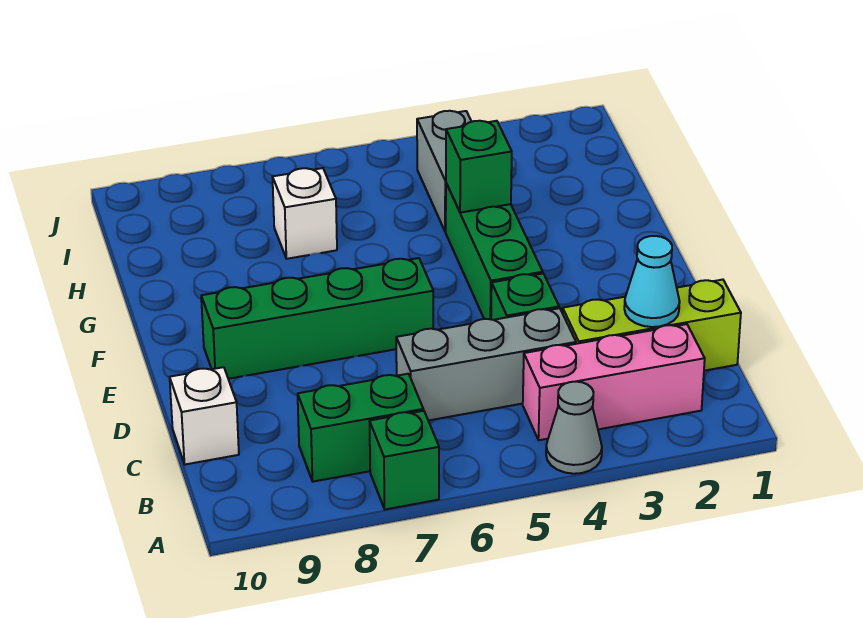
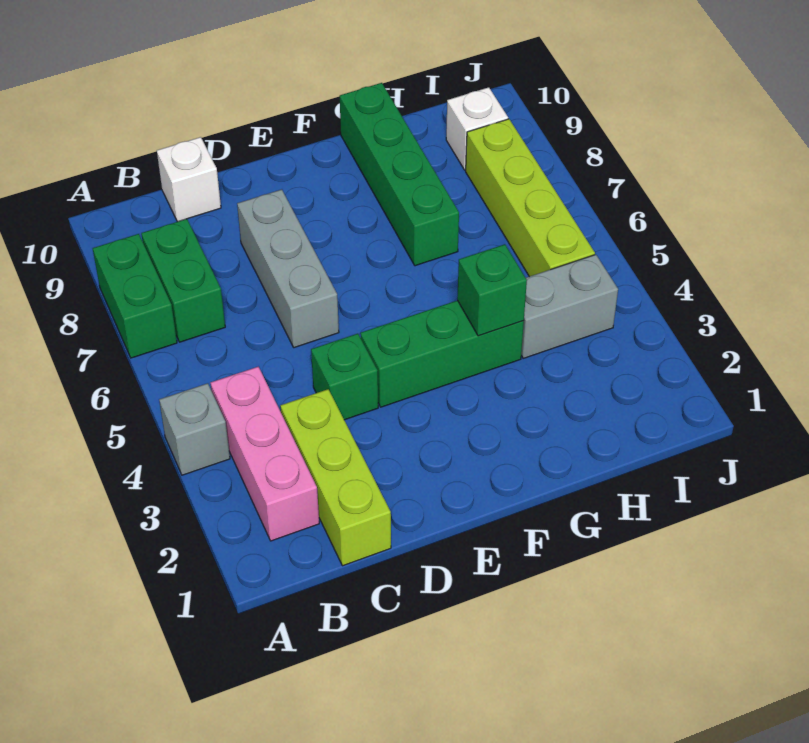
grey 1x1 cone [546,382,602,474] -> grey 1x1 brick [159,383,230,475]
green 1x1 brick [369,411,439,509] -> green 1x2 brick [92,234,177,358]
cyan 1x1 cone [624,236,680,327] -> none
grey 1x3 brick [396,308,576,421] -> grey 1x3 brick moved to [237,189,339,348]
green 1x4 brick [201,258,433,379] -> green 1x4 brick moved to [340,83,459,266]
white 1x1 brick [273,168,337,259] -> white 1x1 brick moved to [446,87,508,170]
none -> lime 1x4 brick [466,119,595,277]

